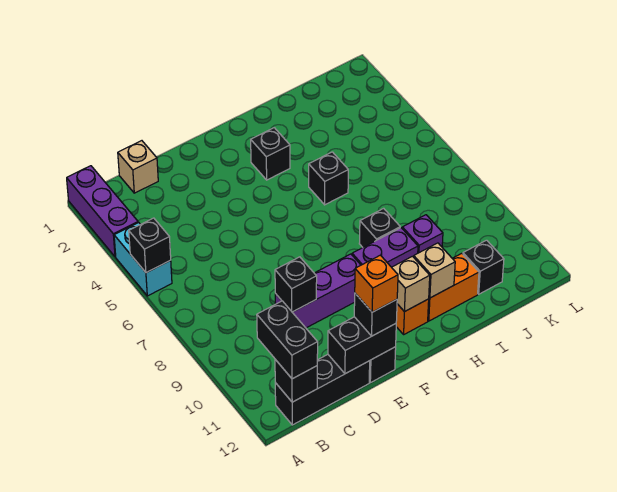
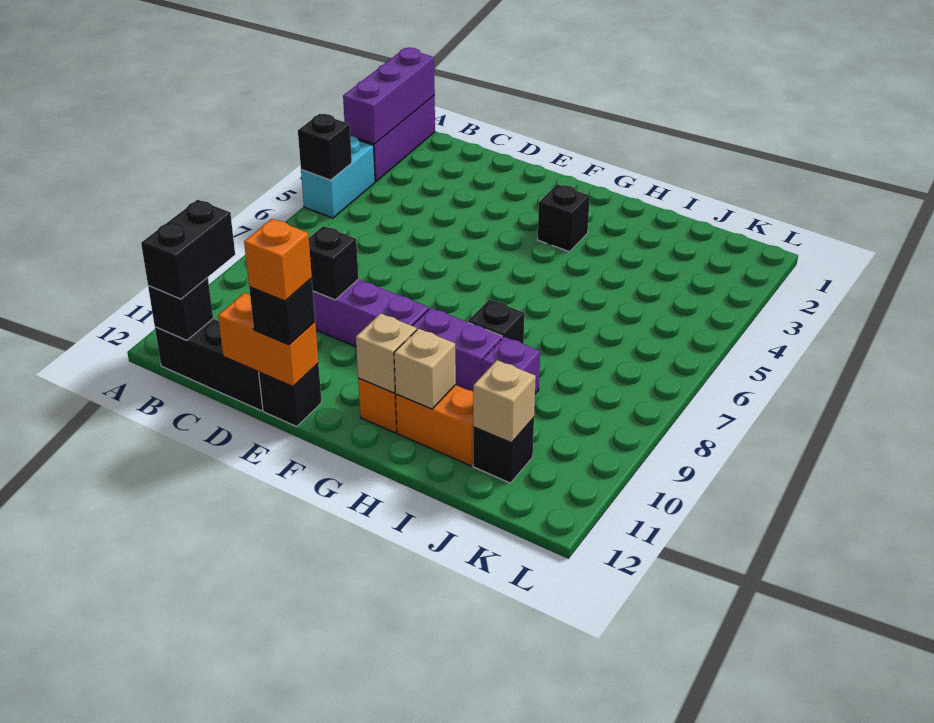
none -> purple 1x3 brick [343,48,435,144]
tan 1x1 brick [118,141,158,193] -> tan 1x1 brick moved to [473,360,536,443]
black 1x2 brick [328,317,396,374] -> orange 1x2 brick [218,293,318,386]
black 1x1 brick [309,152,348,205] -> none

